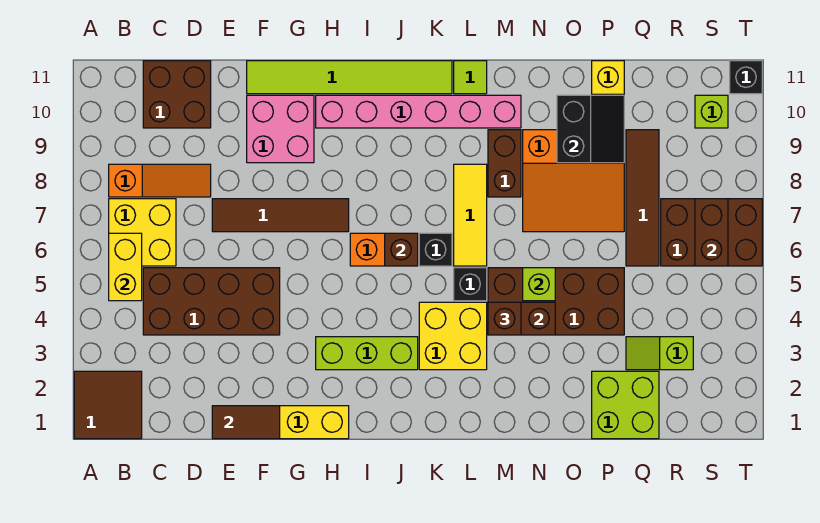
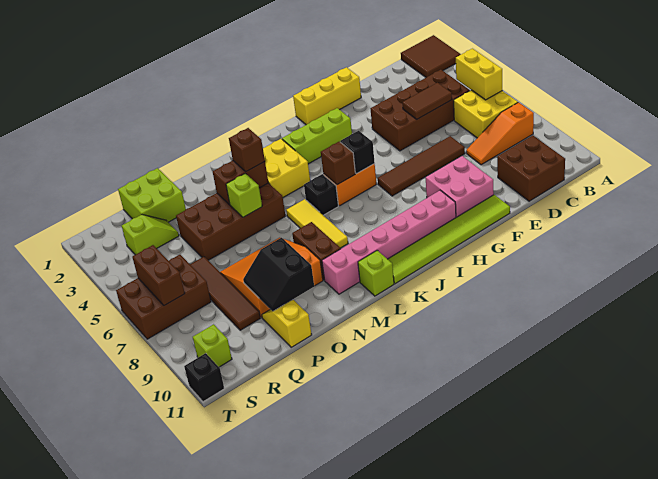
brown 1x2 tile [212,406,280,439] -> brown 1x2 tile moved to [402,83,452,119]
black 1x1 brick [454,268,487,301] -> black 1x1 brick moved to [340,131,375,174]
lime 1x1 tile [454,61,487,94] -> lime 1x1 brick [358,250,394,296]

